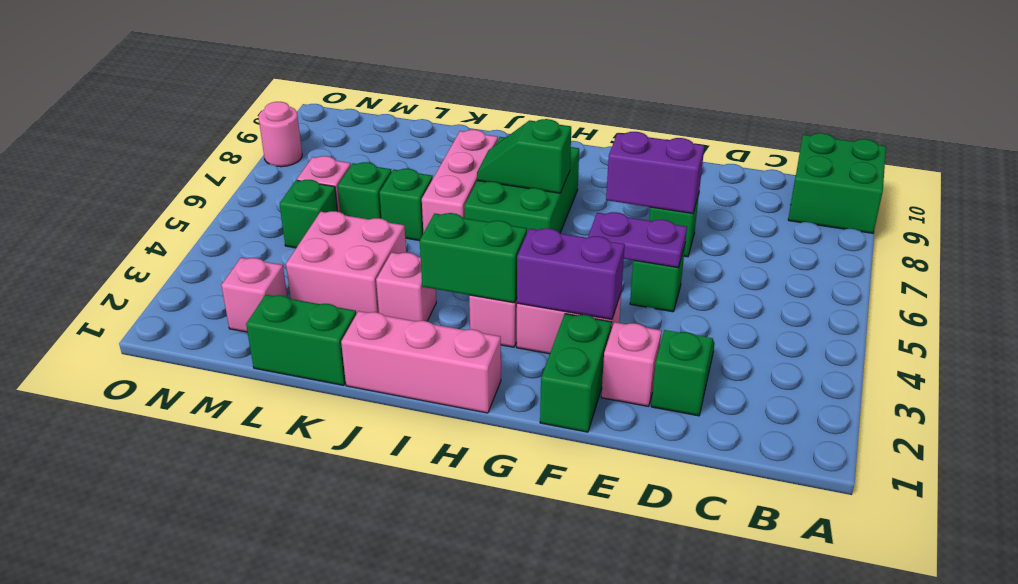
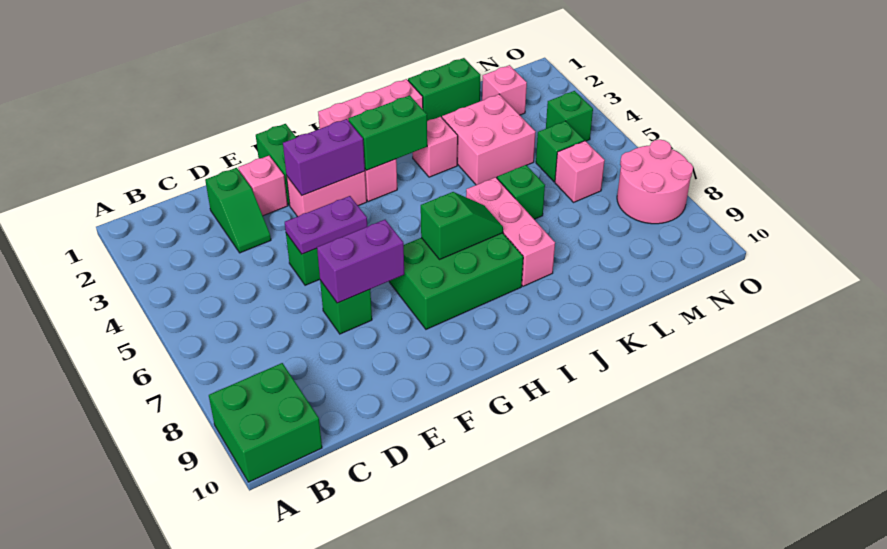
green 2x3 brick [464,137,579,233] -> green 2x3 brick turned to [389,233,523,329]
green 1x1 brick [338,162,392,219] -> green 1x1 brick moved to [546,91,593,141]
pink 1x1 round brick [258,102,302,167] -> pink 2x2 round brick [617,140,693,224]

